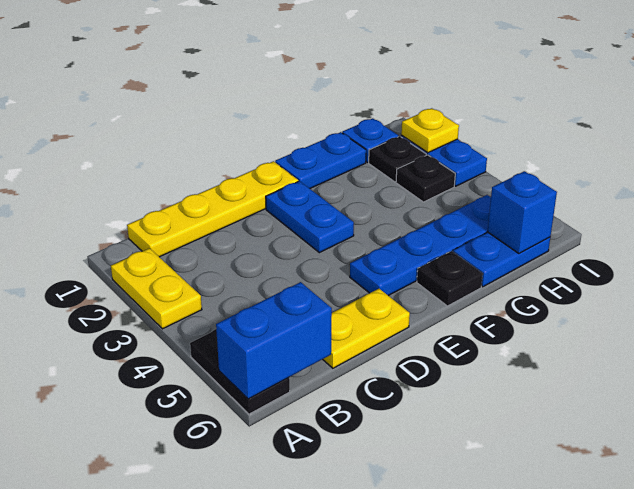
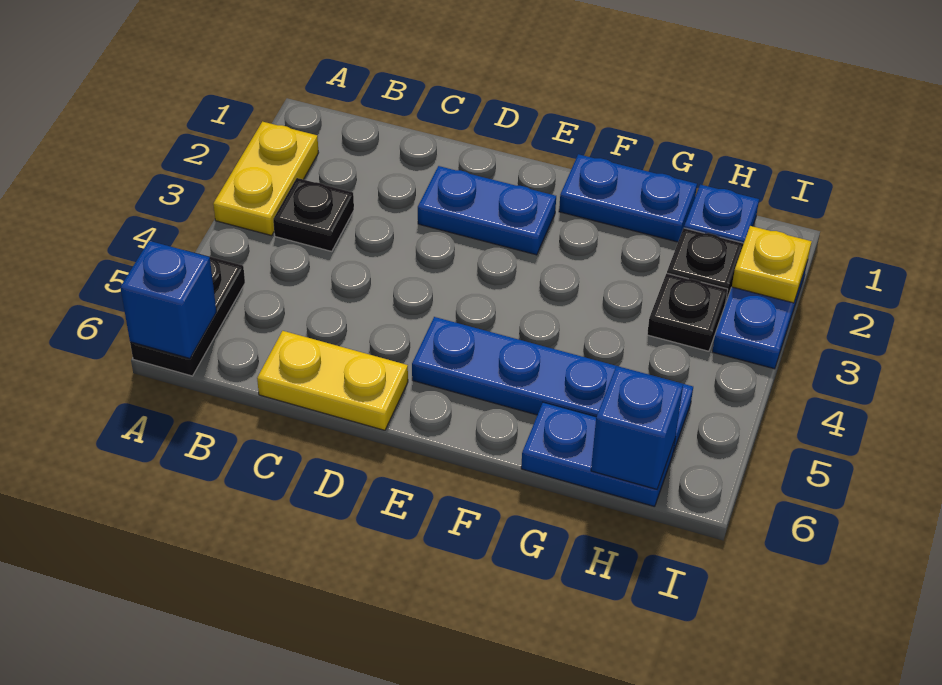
blue 1x2 brick [216,282,332,399] -> blue 1x1 brick [120,241,216,358]
yellow 1x4 plate [127,161,298,257] -> none
blue 1x2 plate [266,181,354,253] -> blue 1x2 plate turned to [418,166,556,255]
black 1x1 plate [417,251,483,306] -> black 1x1 plate moved to [273,178,354,251]

